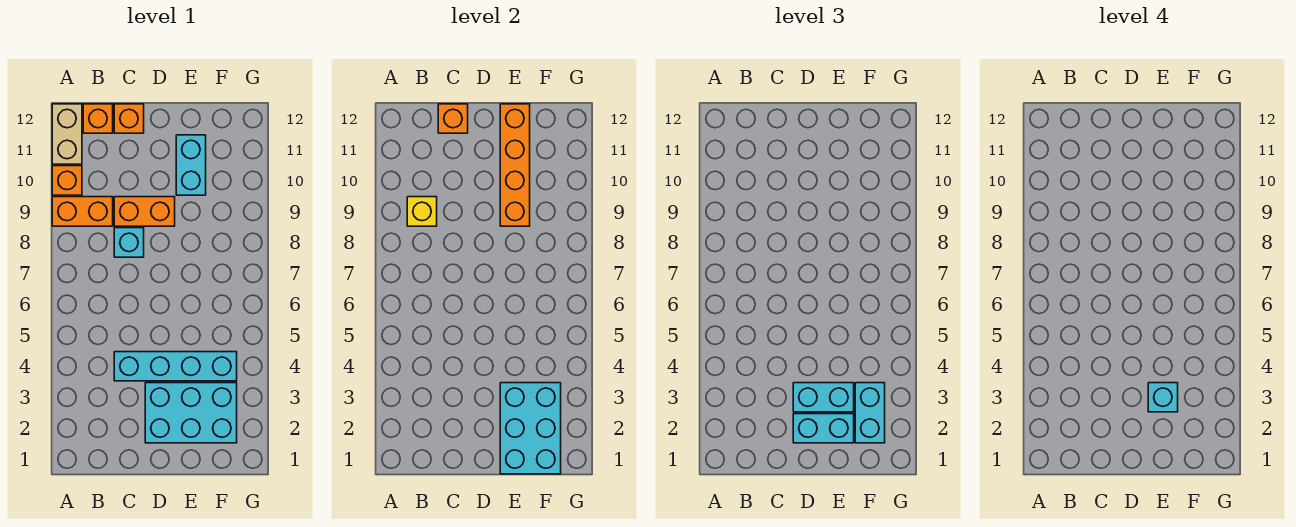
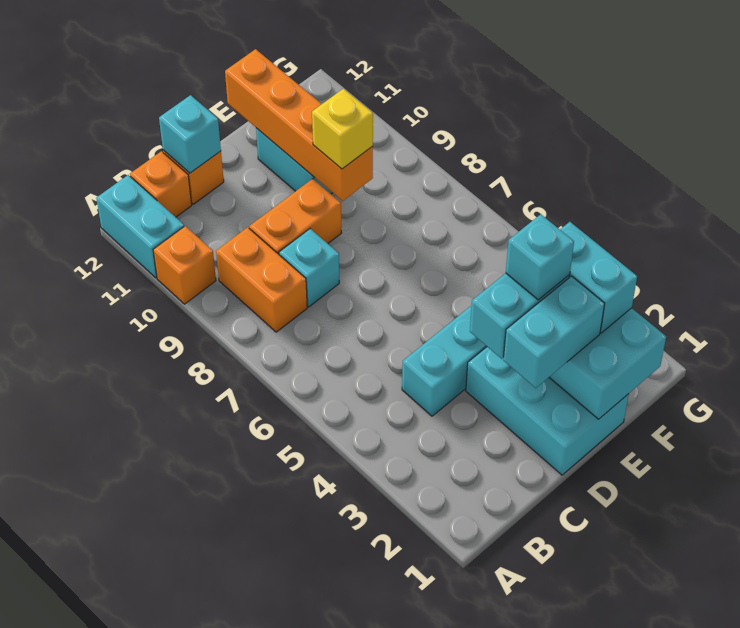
orange 1x2 brick [52,197,113,226] -> orange 1x2 brick turned to [216,227,307,332]
tan 1x2 brick [52,104,82,164] -> cyan 1x2 brick [96,175,184,278]
yellow 1x1 brick [407,197,437,226] -> yellow 1x1 brick moved to [312,89,373,169]
orange 1x1 brick [438,104,468,133] -> cyan 1x1 brick [159,95,221,173]
cyan 2x3 brick [145,383,237,443] -> cyan 2x3 brick turned to [466,347,629,475]

